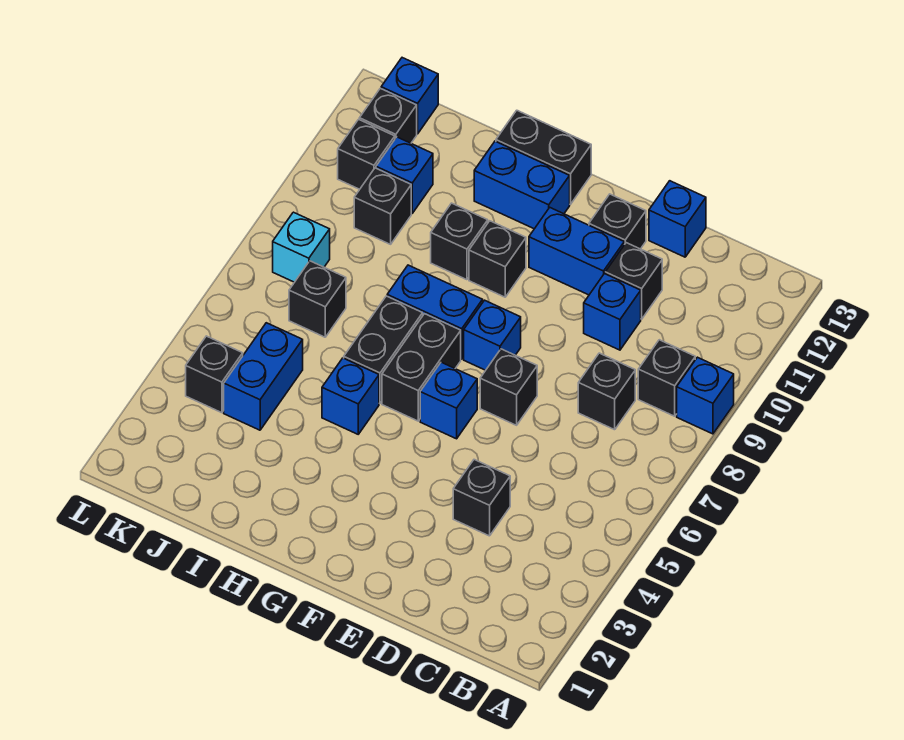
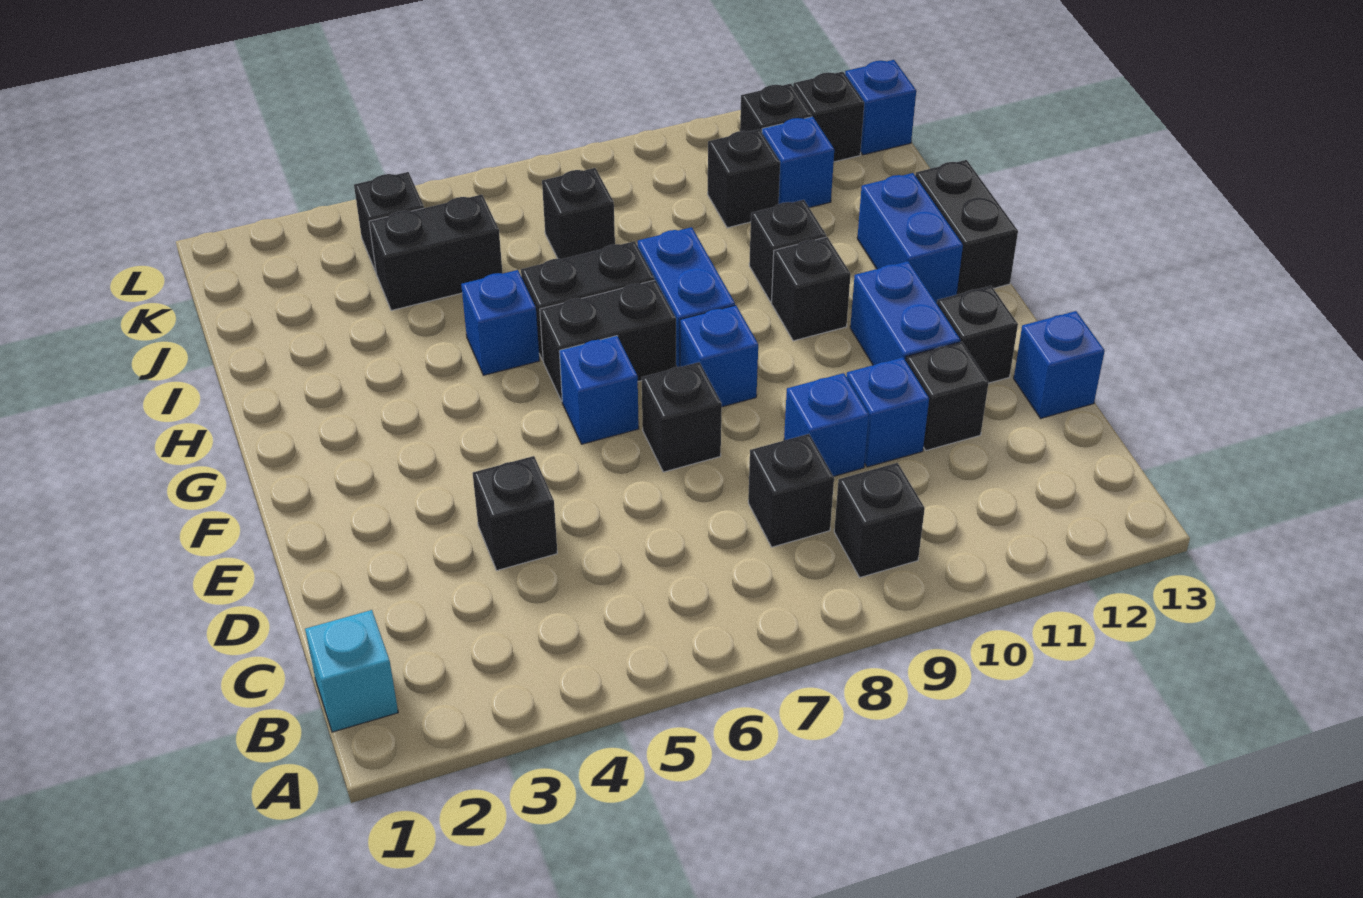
blue 1x1 brick [677,357,734,434] -> blue 1x1 brick moved to [784,373,869,476]
blue 1x2 brick [224,323,303,430] -> black 1x2 brick [369,195,503,311]
cyan 1x1 brick [273,212,330,282] -> cyan 1x1 brick moved to [305,610,398,732]

